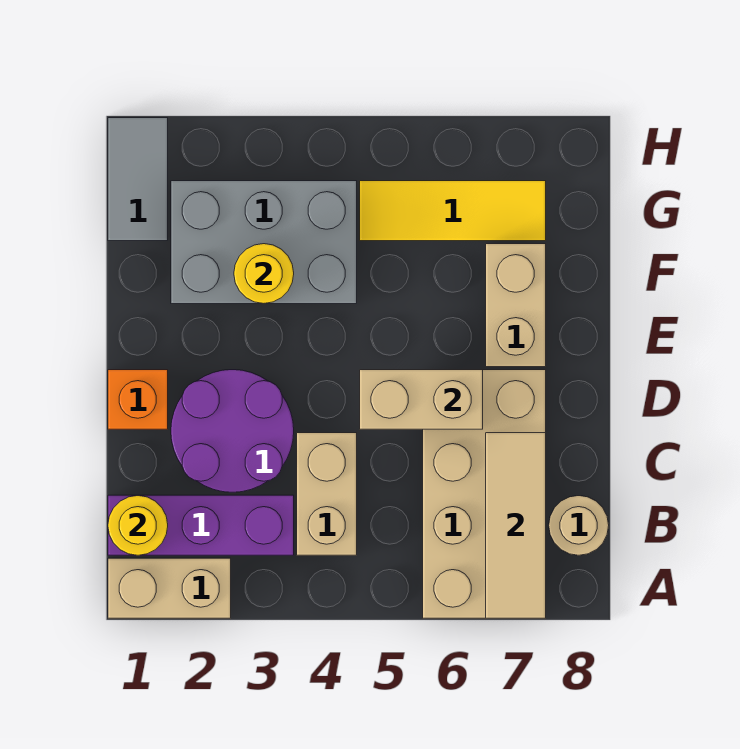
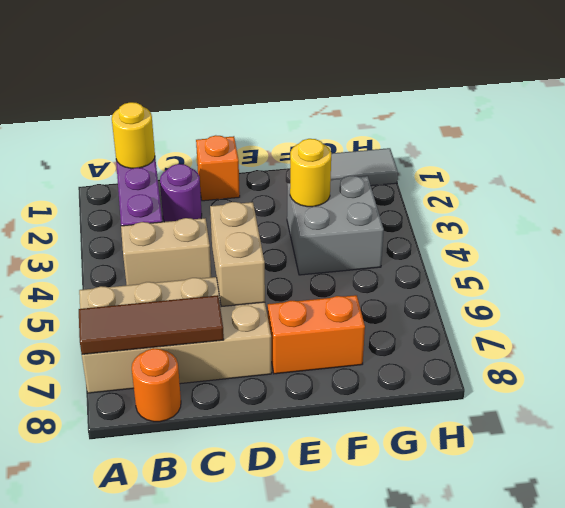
tan 1x2 brick [108,558,231,618] -> none
tan 1x3 tile [486,433,546,618] -> brown 1x3 tile [79,295,224,354]
tan 1x1 round brick [549,496,609,555] -> orange 1x1 round brick [132,348,181,422]
purple 2x2 round brick [171,370,294,492] -> purple 1x1 round brick [160,164,202,222]
tan 1x2 brick [486,244,546,367] -> orange 1x2 brick [268,295,365,374]
grey 2x3 brick [171,181,357,304] -> grey 2x2 brick [287,175,384,275]
yellow 1x3 tile [360,181,546,241] -> none

